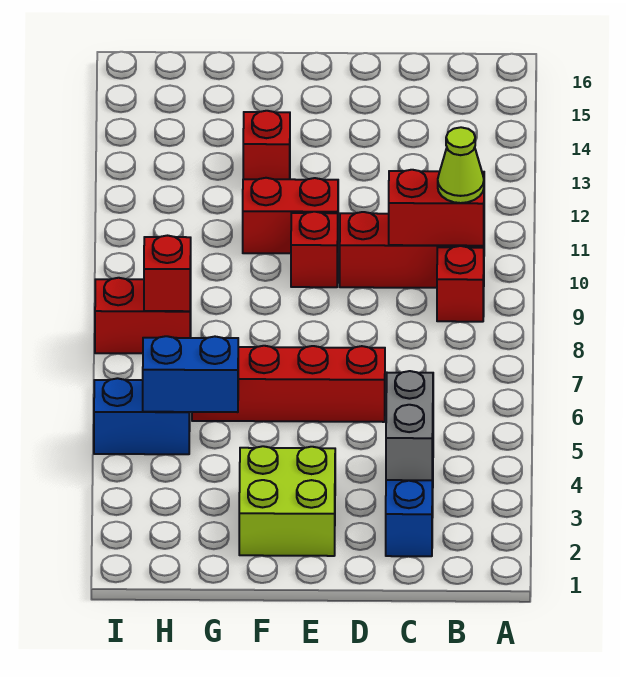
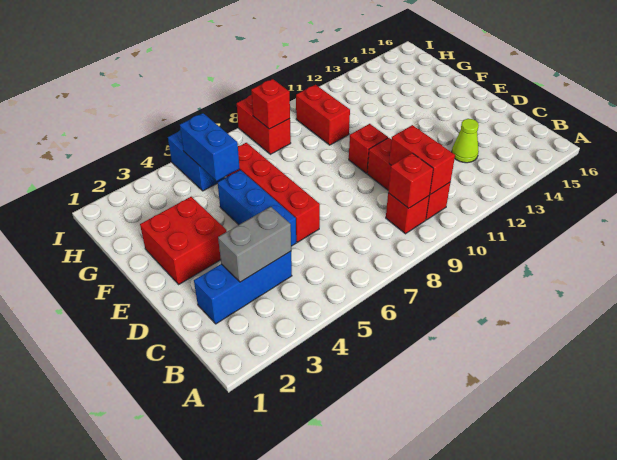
lime 1x1 cone [438,127,484,203] -> lime 1x1 cone moved to [452,119,479,163]
none -> blue 1x3 brick [218,170,296,246]
lime 2x2 brick [239,446,335,556] -> red 2x2 brick [140,197,227,284]
red 1x2 brick [243,178,338,253] -> red 1x2 brick moved to [296,85,350,145]
red 1x1 brick [243,111,290,179] -> red 1x1 brick moved to [388,153,433,208]

